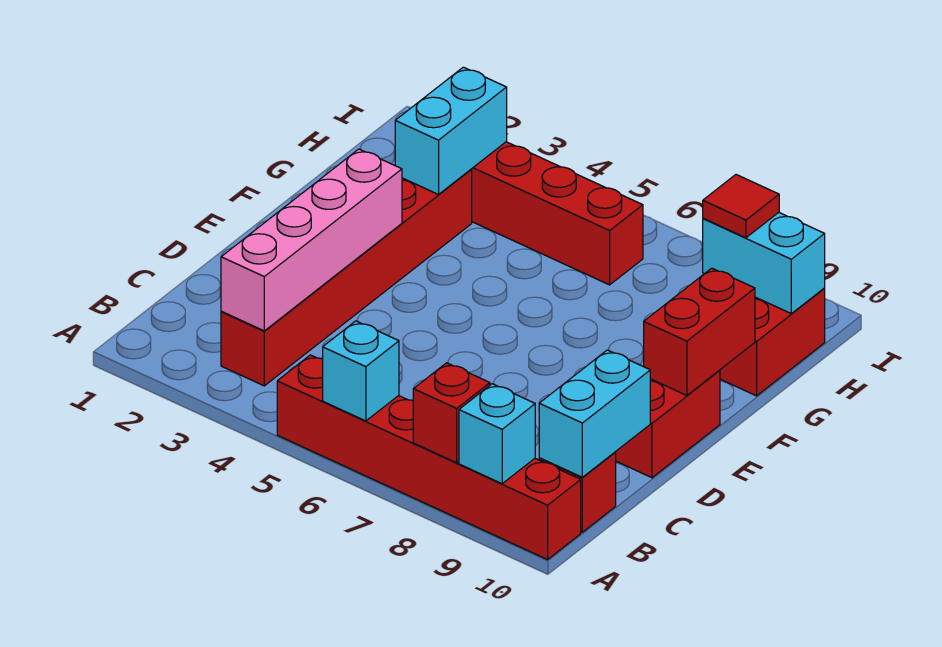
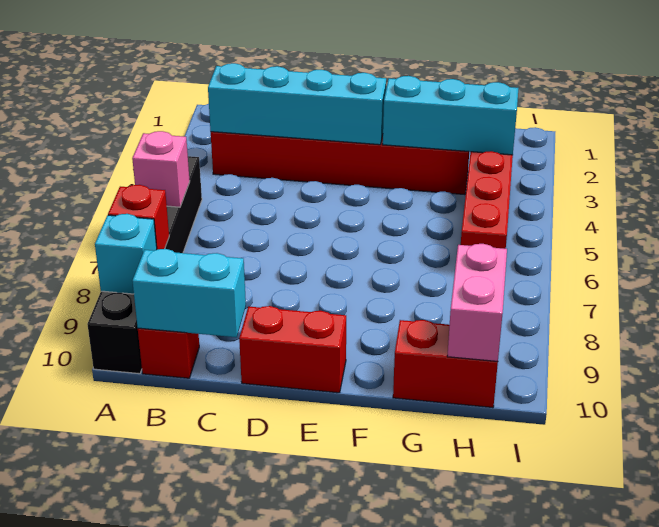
red 1x6 brick [277,355,581,560] -> black 1x6 brick [87,156,202,374]
cyan 1x1 brick [323,321,399,421] -> pink 1x1 brick [132,131,190,207]
pink 1x4 brick [221,149,402,331] -> cyan 1x4 brick [208,63,386,145]
red 1x2 brick [644,268,755,395] -> none
cyan 1x2 brick [395,67,507,194] -> cyan 1x3 brick [383,76,518,155]
cyan 1x2 brick [703,212,825,314] -> pink 1x2 brick [447,244,507,361]
red 1x1 tile [703,175,779,238] -> none

